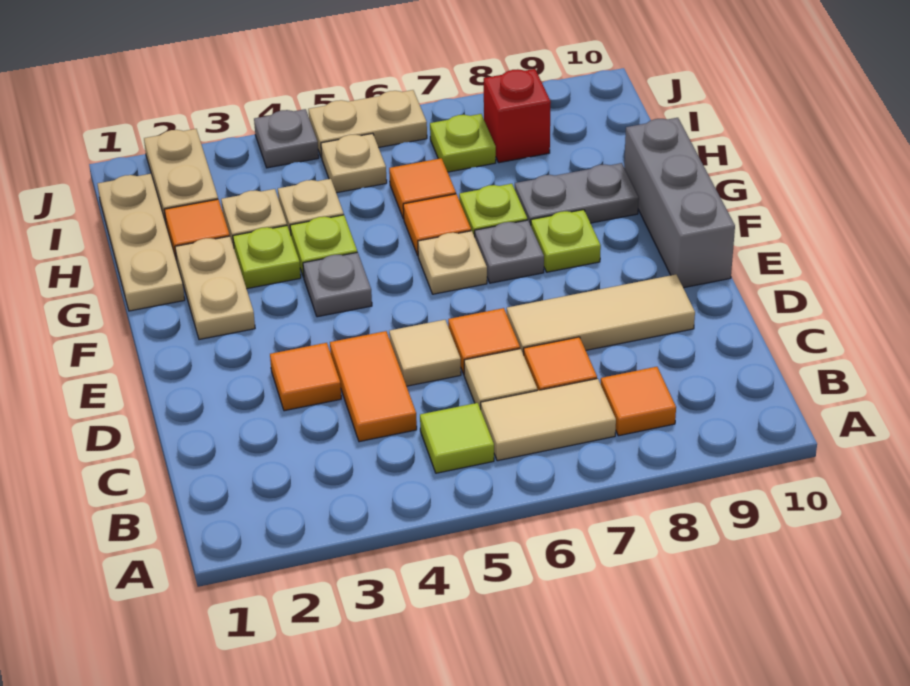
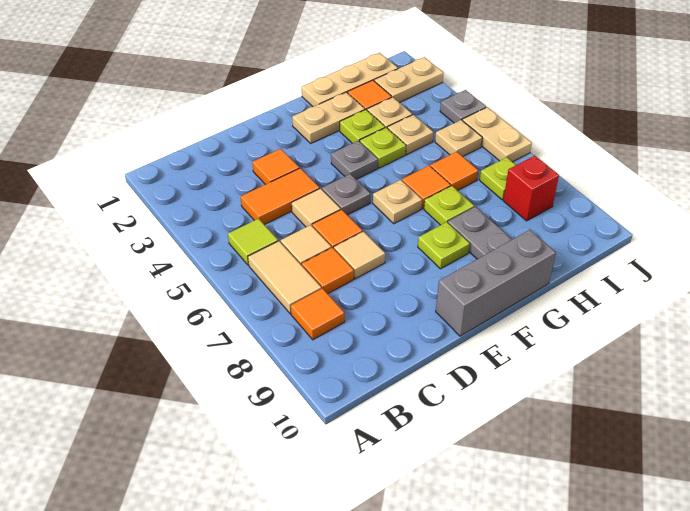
tan 1x3 tile [507,275,695,355] -> tan 1x1 tile [334,231,385,279]
grey 1x1 plate [475,220,544,283] -> grey 1x1 plate moved to [322,174,371,215]

